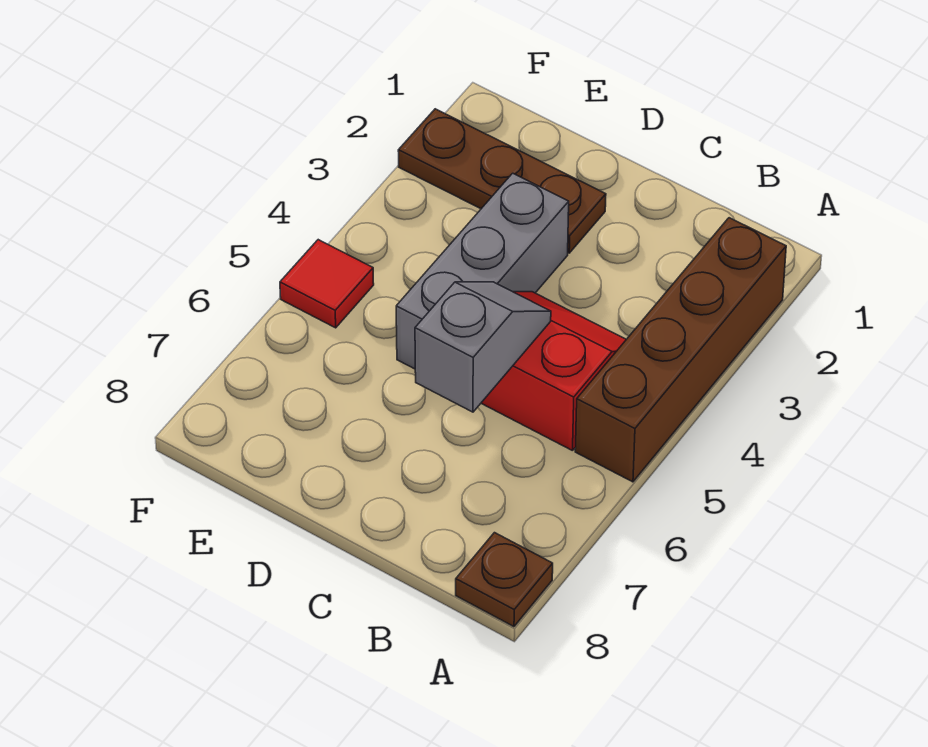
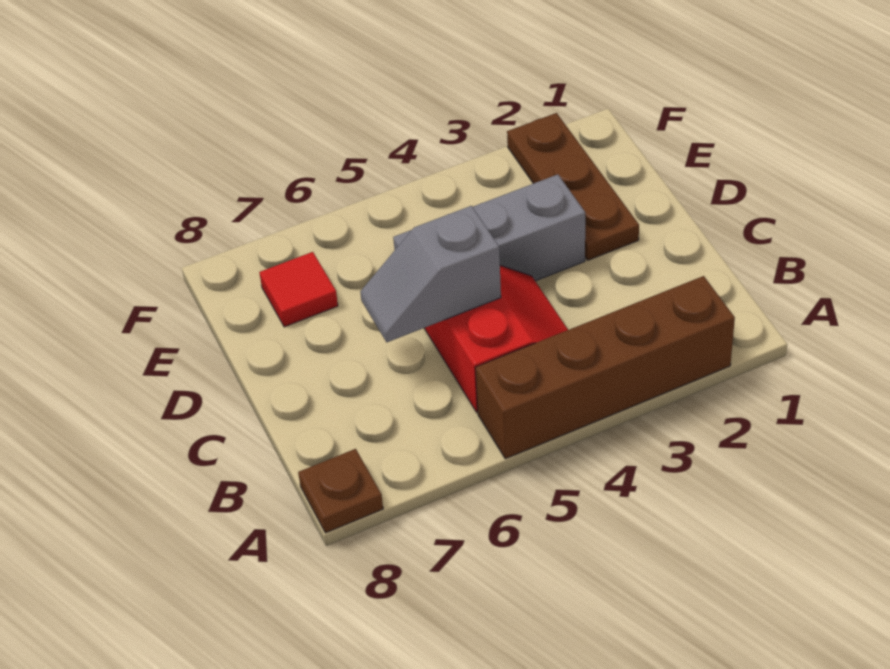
grey 1x2 slope [415,282,551,412] -> grey 1x2 slope turned to [360,206,501,342]
red 1x1 tile [280,240,374,328] -> red 1x1 tile moved to [259,252,338,327]

